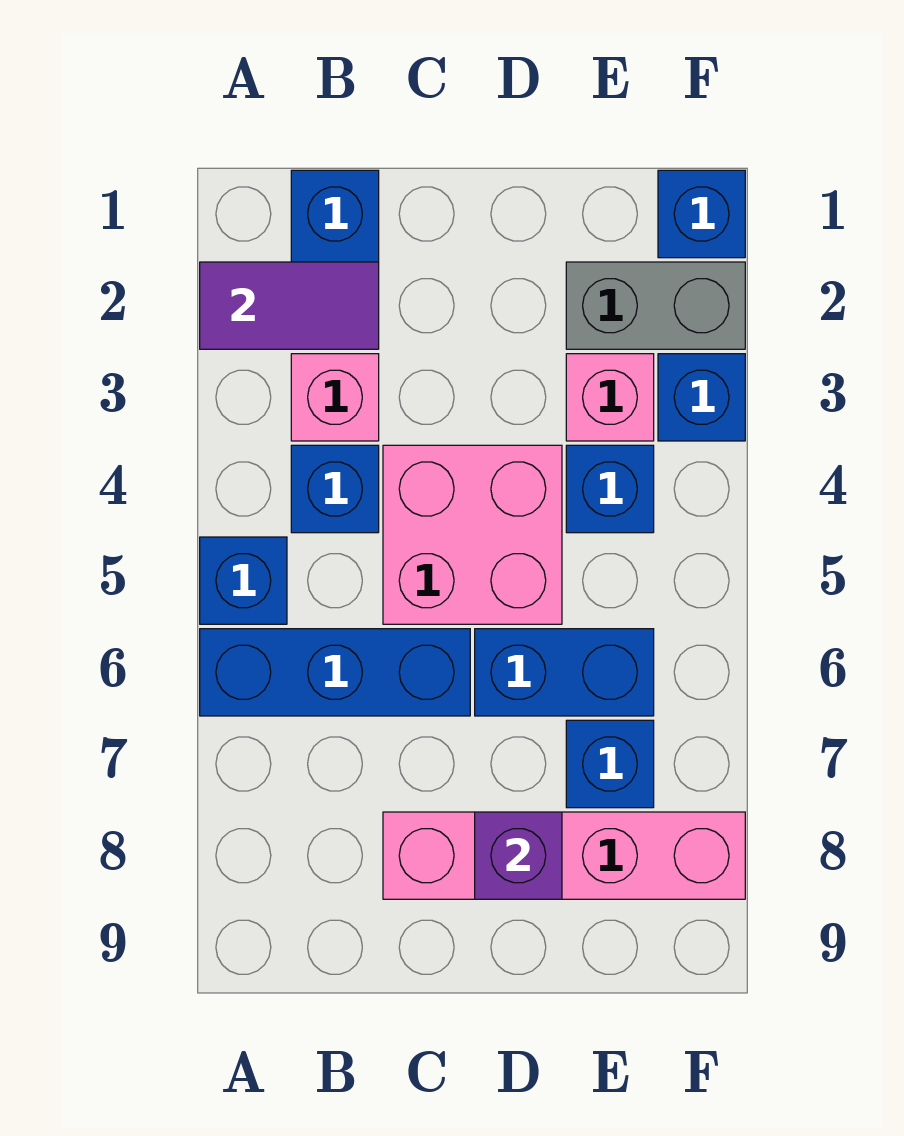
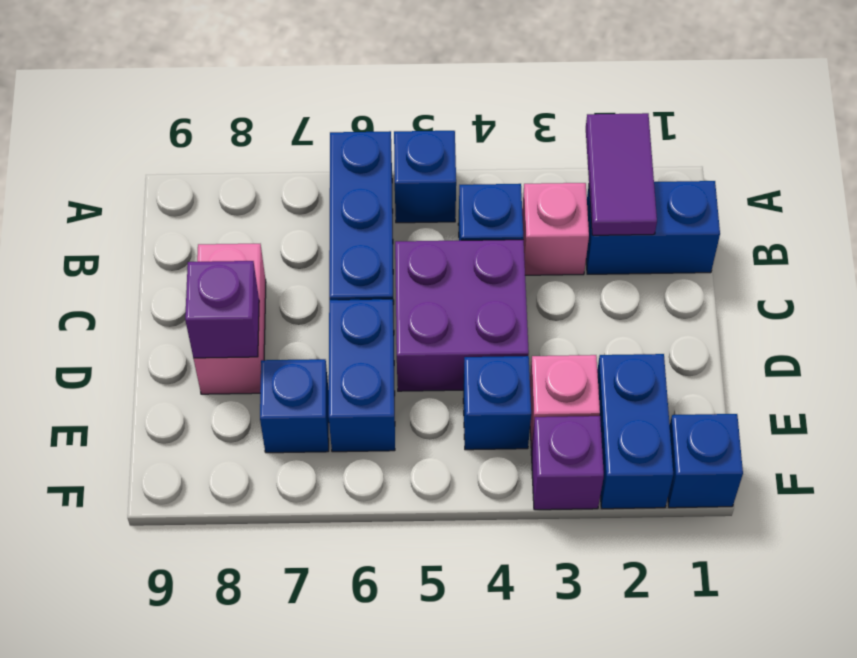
pink 2x2 brick [383,445,562,624] -> purple 2x2 brick [395,240,529,391]
pink 1x4 brick [383,812,745,899] -> pink 1x2 brick [194,244,266,394]
grey 1x2 brick [566,262,745,349] -> blue 1x2 brick [597,354,673,509]
blue 1x1 brick [658,354,745,441] -> purple 1x1 brick [531,416,604,510]

